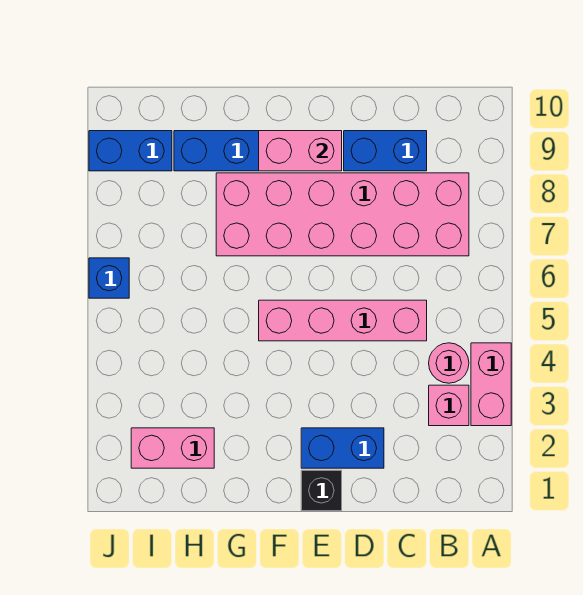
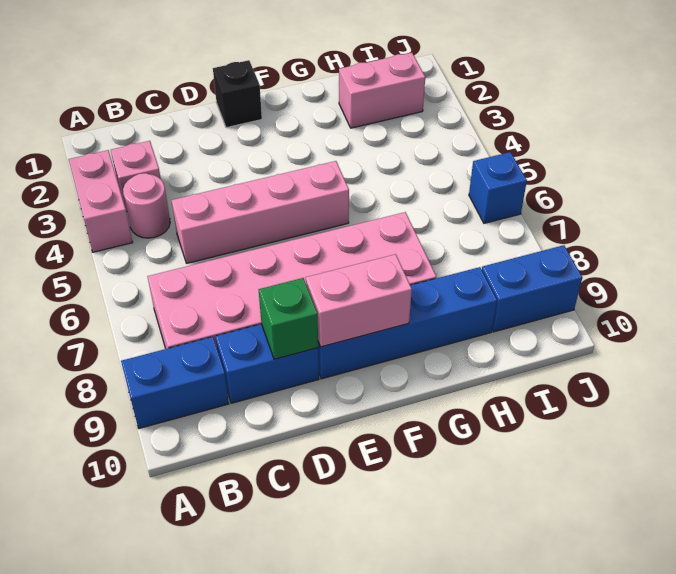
blue 1x2 brick [301,428,384,468] -> blue 1x2 brick moved to [121,337,229,428]
none -> green 1x1 brick [259,278,318,359]

